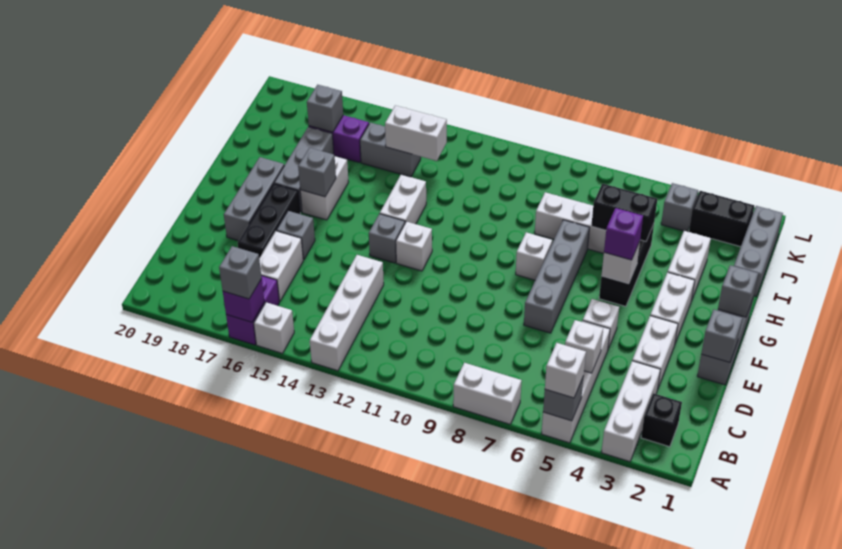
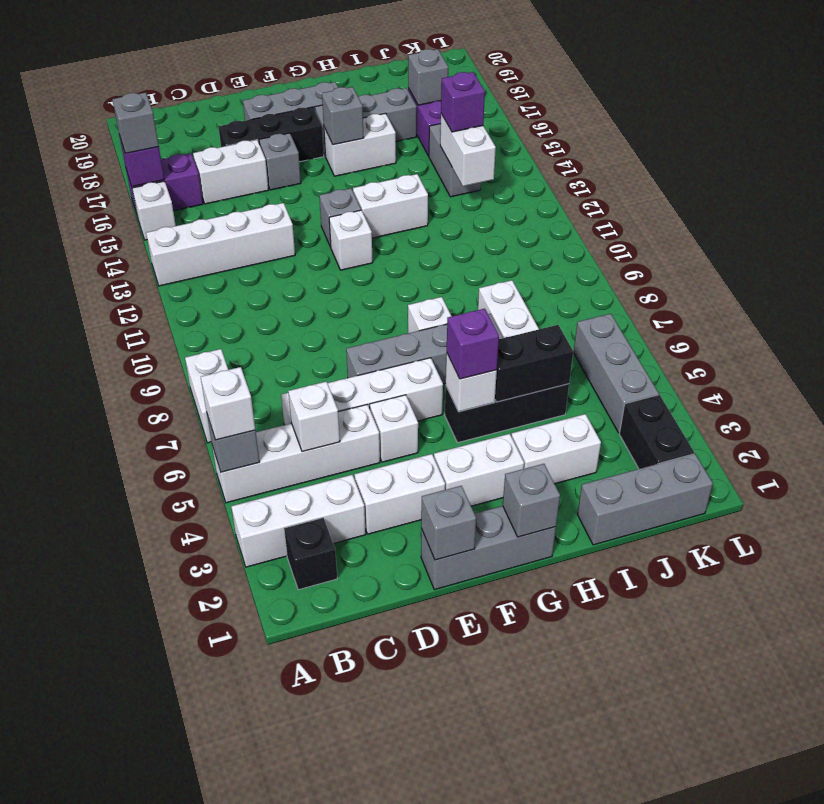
none -> white 1x4 brick [281,358,443,425]
black 1x2 brick [591,184,657,241] -> black 1x2 brick turned to [495,325,573,402]
none -> purple 1x1 brick [441,72,485,132]
grey 1x1 brick [661,183,698,231] -> grey 1x3 brick [574,314,659,433]

